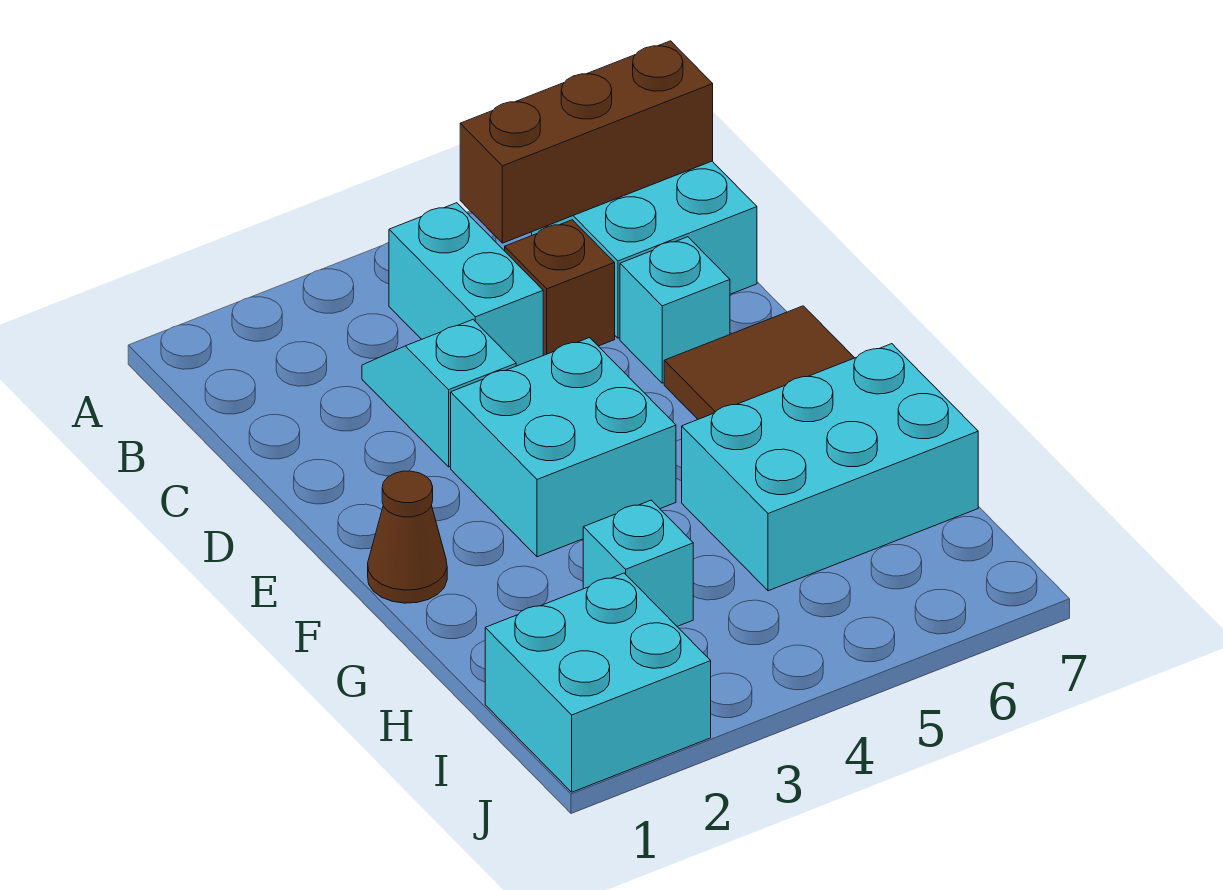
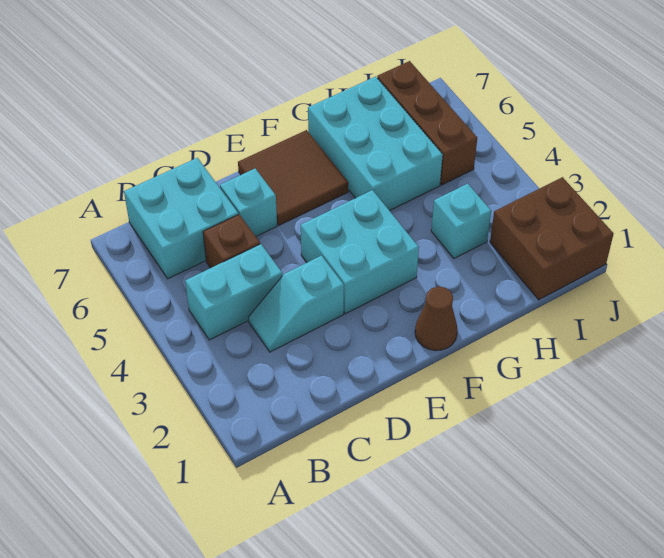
brown 1x3 brick [460,41,713,243] -> brown 1x3 brick moved to [377,61,477,185]
cyan 2x2 brick [485,573,711,792] -> brown 2x2 brick [490,177,614,300]

